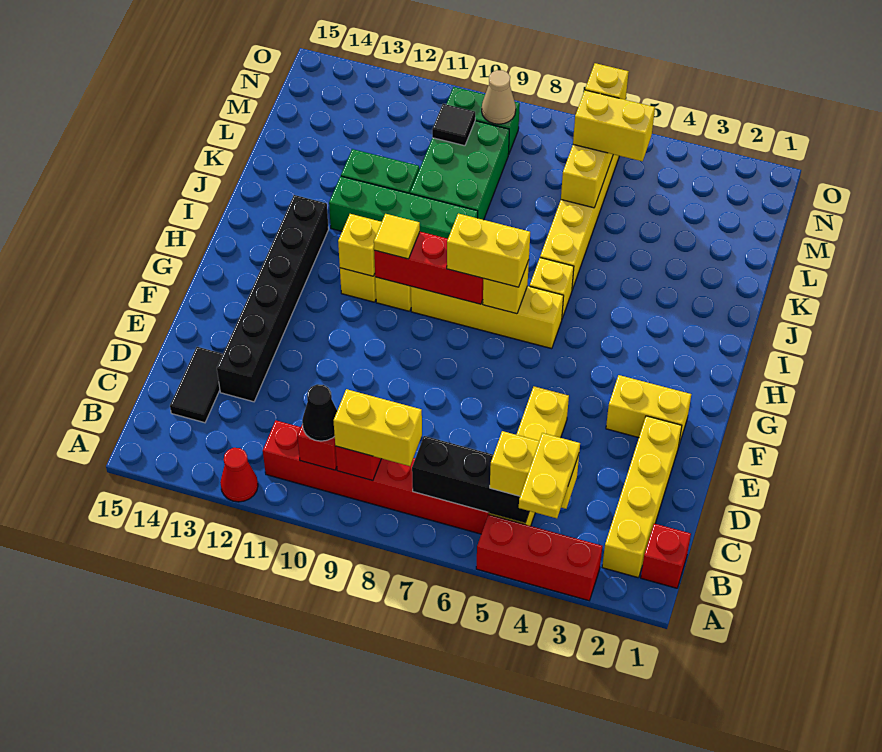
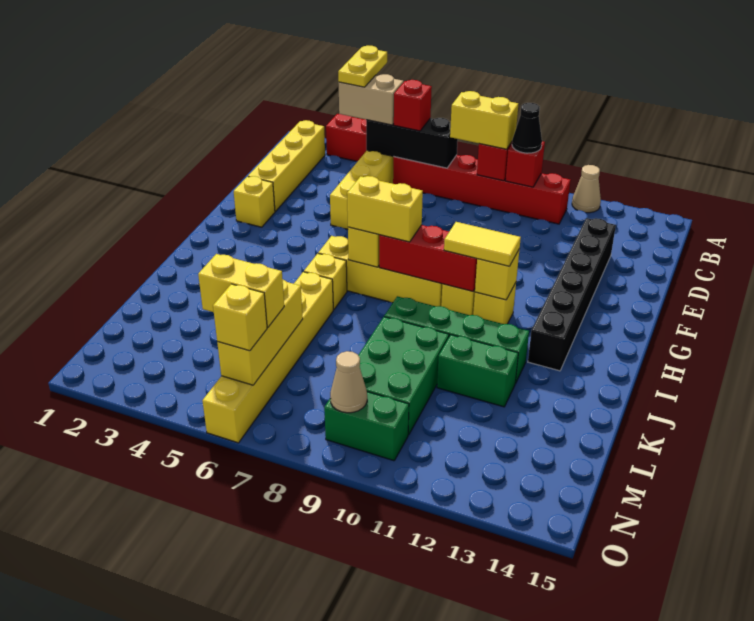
red 1x1 cone [220,448,258,502] -> tan 1x1 cone [572,165,601,213]
red 1x1 brick [641,524,691,588] -> red 1x1 brick moved to [394,80,432,131]
yellow 1x2 brick [490,431,579,509] -> tan 1x2 brick [338,74,404,125]
black 1x2 tile [170,347,223,423] -> none
yellow 1x2 brick [606,375,691,447] -> yellow 1x1 brick [234,176,275,227]
yellow 1x1 tile [374,214,420,259] -> yellow 1x2 tile [444,222,521,266]
black 1x1 tile [432,104,475,146] -> none

